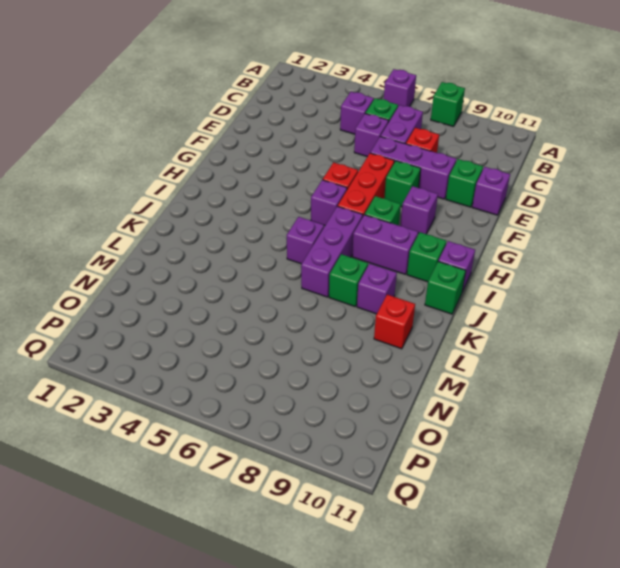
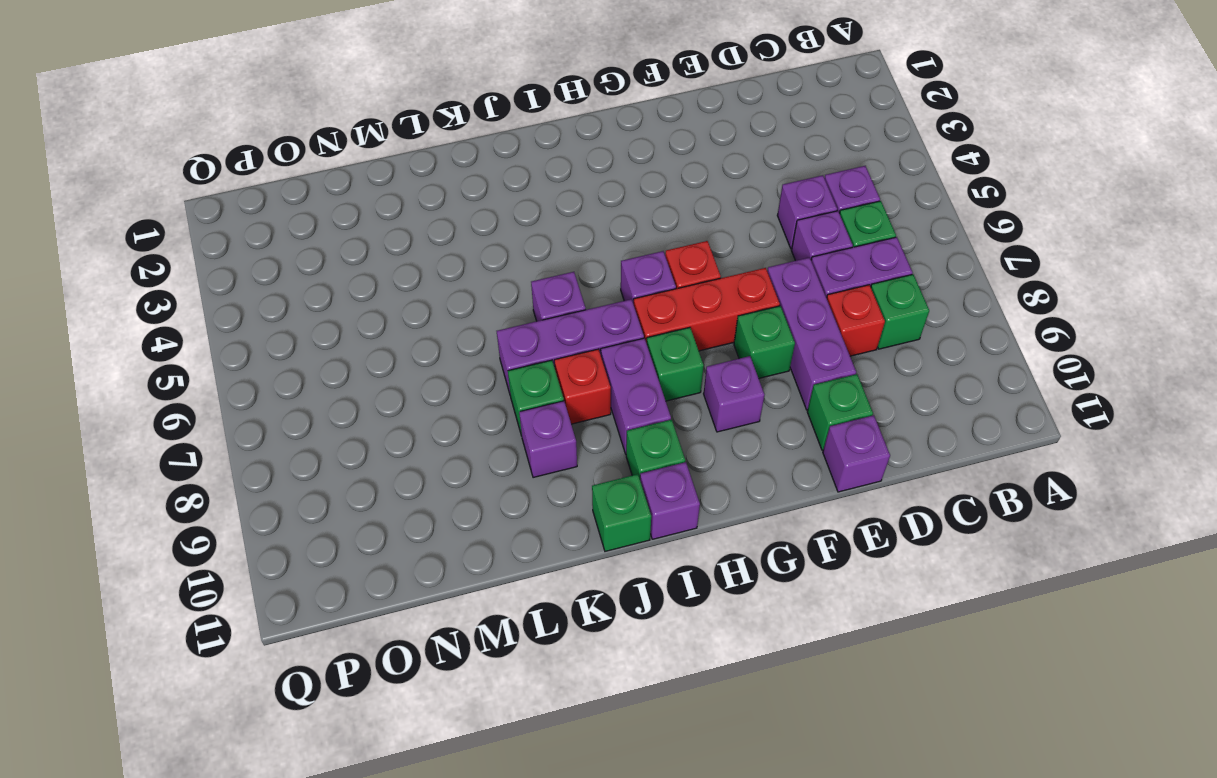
purple 1x1 brick [384,69,416,106] -> purple 1x1 brick moved to [777,175,837,249]
green 1x1 brick [431,82,465,127] -> green 1x1 brick moved to [871,274,929,349]
red 1x1 brick [374,295,415,349] -> red 1x1 brick moved to [554,349,611,424]

